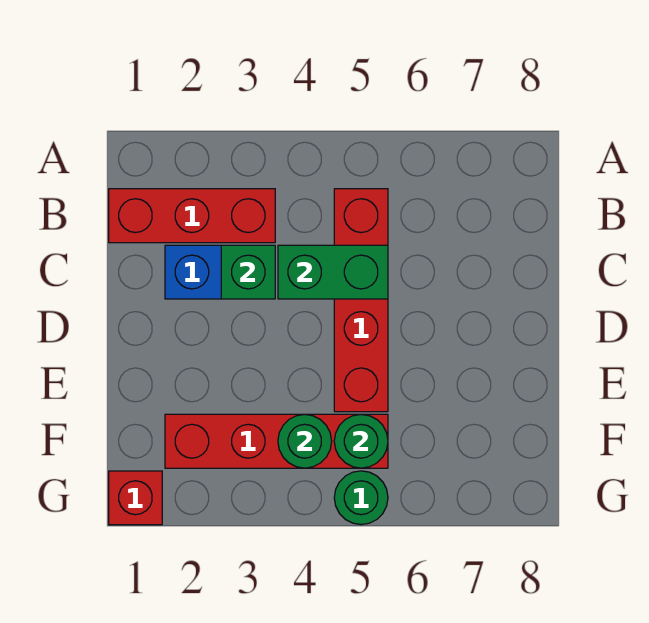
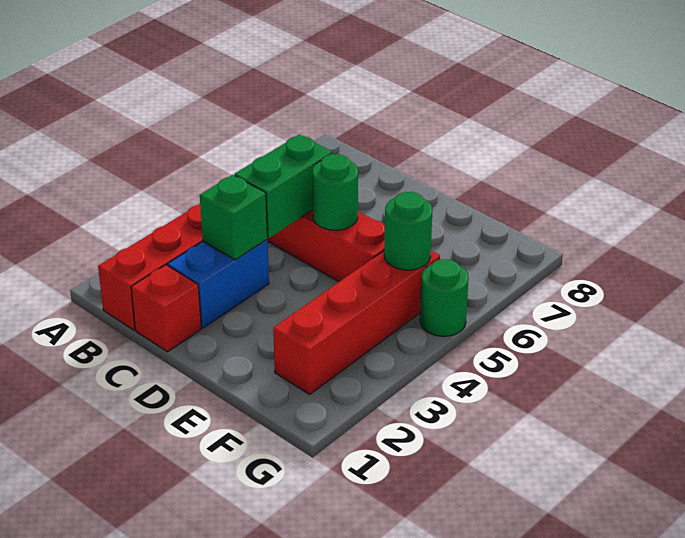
green 1x1 round brick [278,414,332,468] -> green 1x1 round brick moved to [312,154,358,230]
red 1x1 brick [109,471,162,525] -> red 1x1 brick moved to [131,265,201,352]

